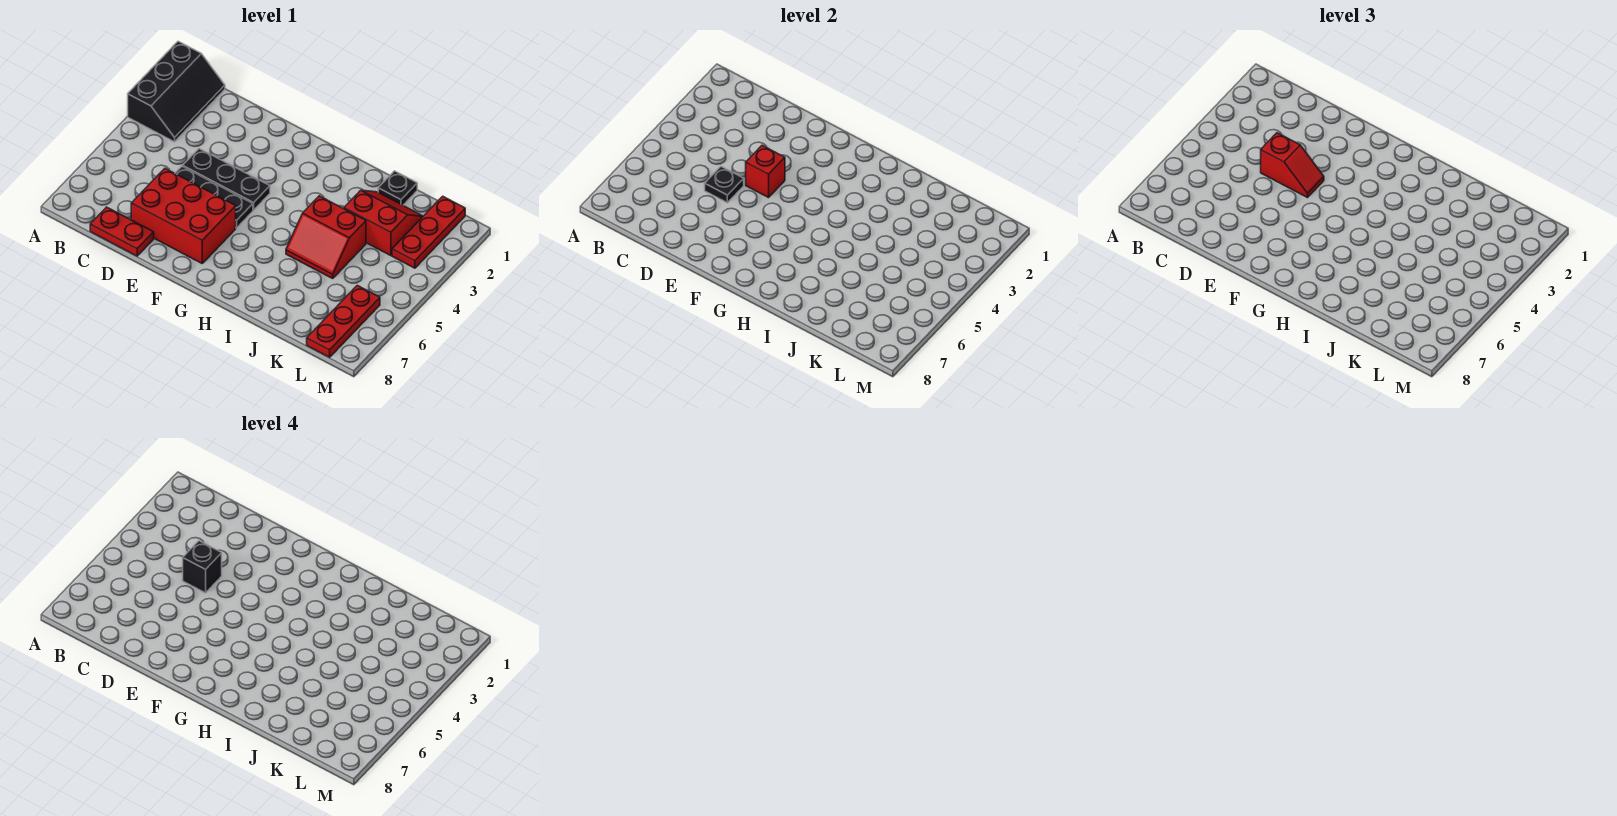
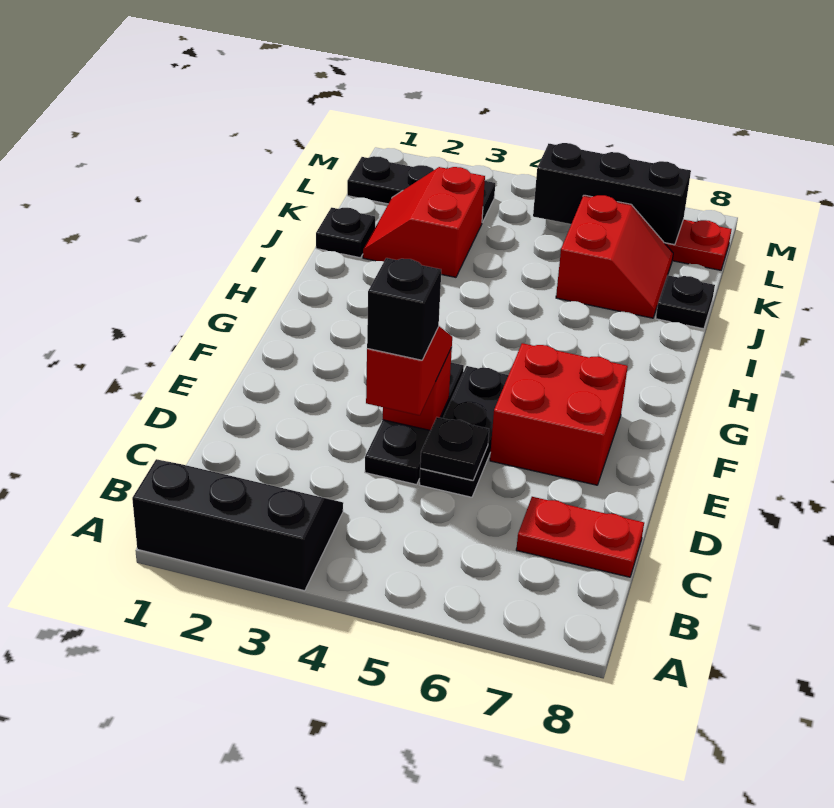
red 1x2 plate [90,207,154,256] -> red 1x2 plate turned to [516,497,644,577]
red 2x3 brick [131,169,236,263] -> red 2x2 brick [490,343,628,485]
red 2x2 slope [286,196,366,278] -> red 2x2 slope moved to [556,195,673,318]
none -> black 1x1 plate [656,275,715,329]
red 1x3 plate [392,196,465,268] -> black 1x3 plate [347,156,495,222]
none -> black 1x3 brick [533,143,691,245]

